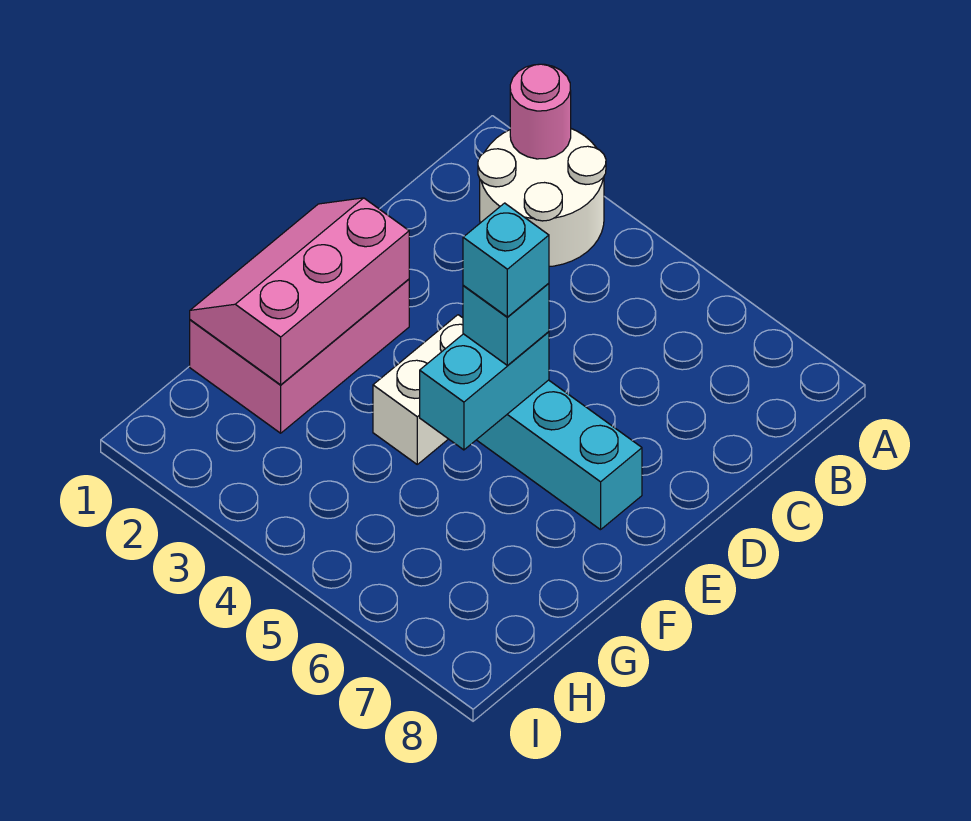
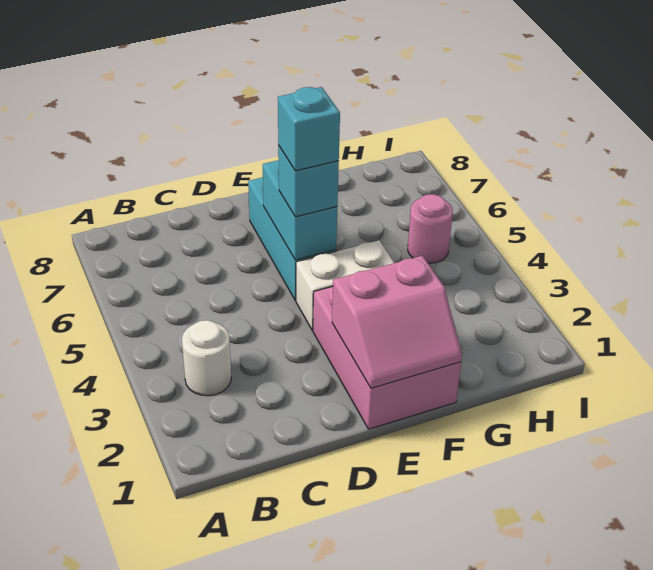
white 2x2 round brick [478,129,606,267] -> white 1x1 round brick [182,320,231,396]
pink 1x1 round brick [510,64,571,159] -> pink 1x1 round brick moved to [408,194,453,263]
pink 2x3 brick [190,279,409,433] -> pink 2x3 brick turned to [313,287,461,429]
pink 2x3 slope [190,198,409,385] -> pink 2x2 slope [332,256,462,388]
cyan 1x2 brick [420,332,549,450] -> cyan 1x2 brick turned to [263,160,337,260]

